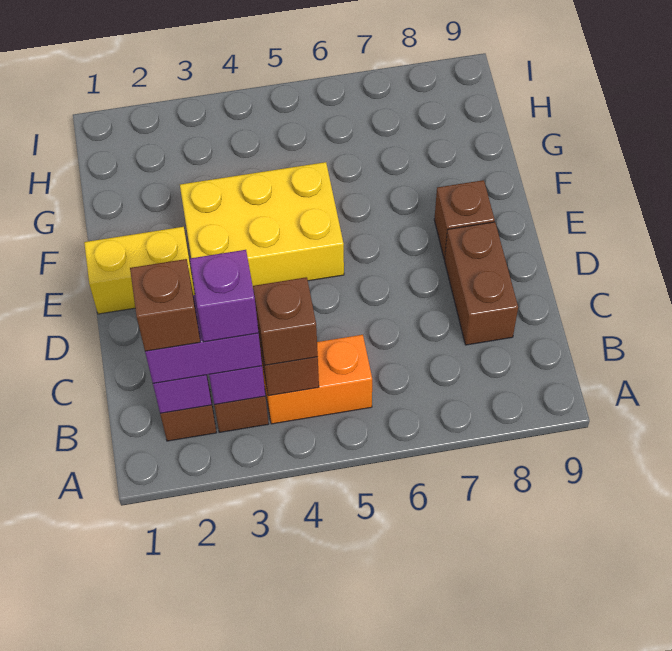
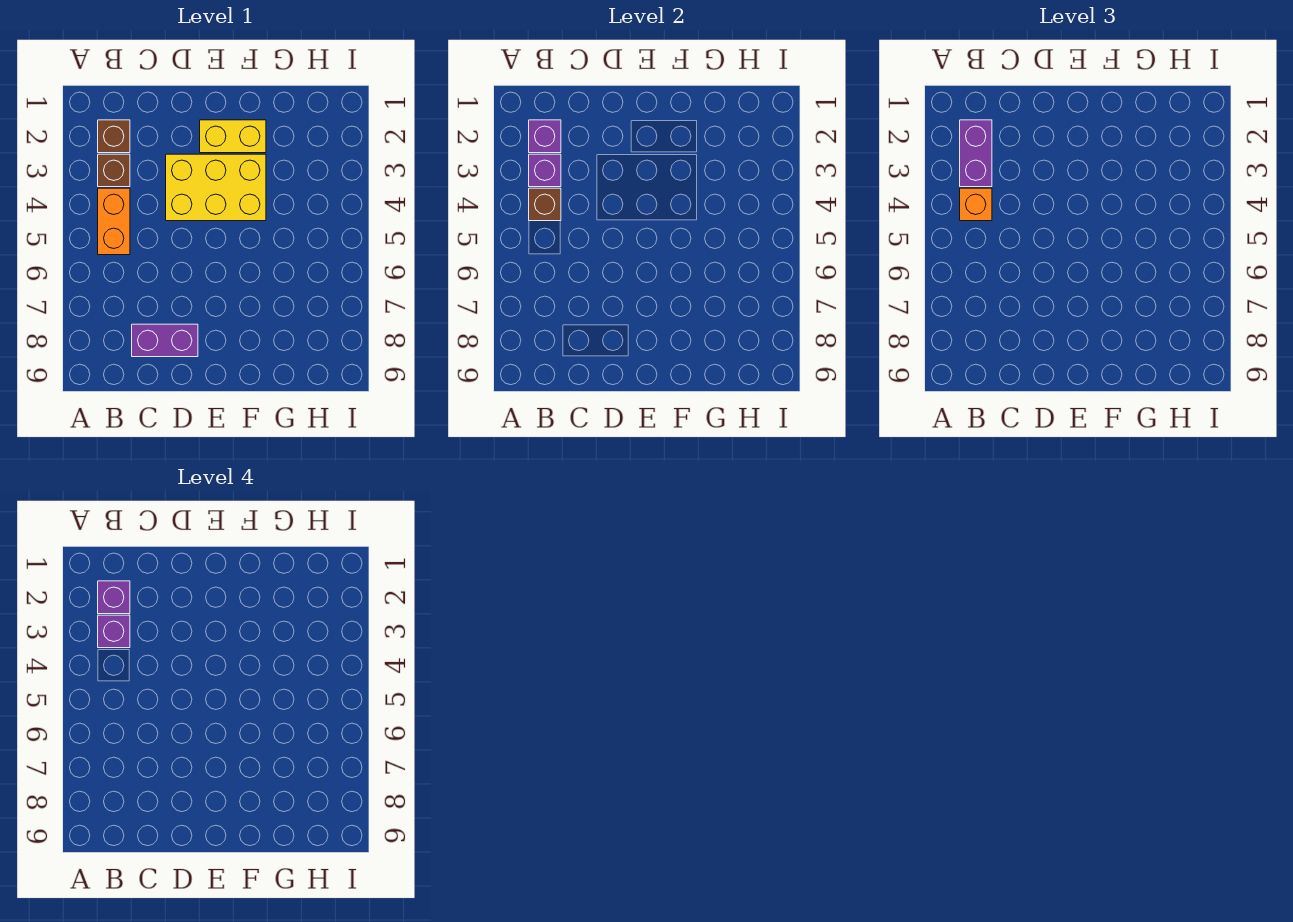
brown 1x1 brick [130,259,200,351] -> purple 1x1 brick [98,581,130,614]
brown 1x1 brick [253,277,318,365] -> orange 1x1 brick [960,188,992,221]
brown 1x2 brick [445,222,518,345] -> purple 1x2 brick [132,324,198,357]
yellow 1x2 brick [84,227,195,314] -> yellow 1x2 brick turned to [200,120,266,153]
yellow 2x3 brick [180,162,344,286] -> yellow 2x3 brick turned to [166,154,266,221]
brown 1x1 brick [434,180,495,259] -> none

